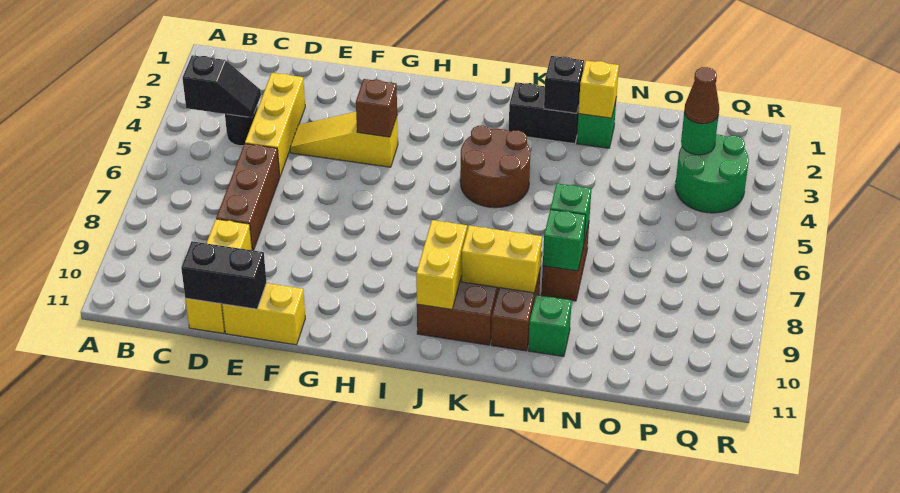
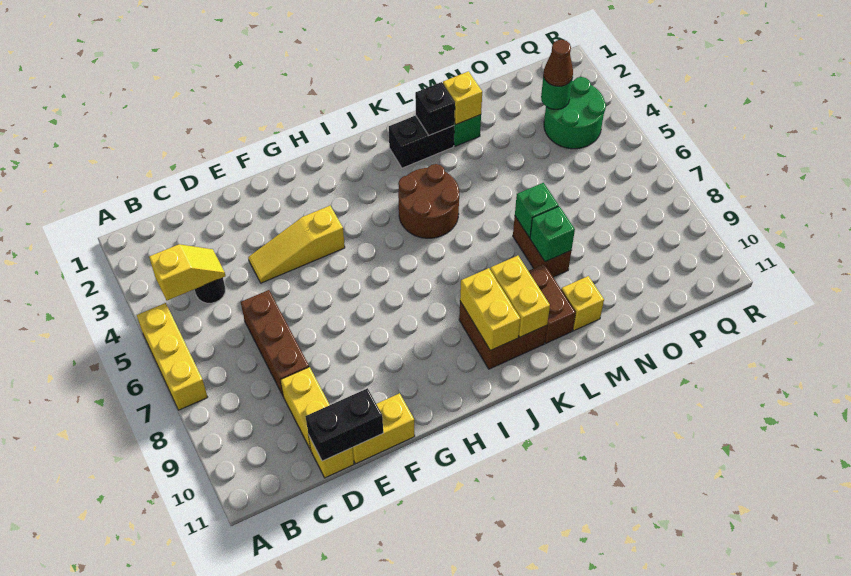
black 1x2 slope [183,55,261,118] -> yellow 1x2 slope [149,244,226,300]
yellow 1x3 brick [245,73,305,176] -> yellow 1x3 brick moved to [137,303,208,410]
brown 1x1 brick [356,79,397,137] -> none
yellow 1x2 brick [462,225,542,293] -> yellow 1x2 brick turned to [490,256,550,337]
green 1x1 brick [528,295,572,357] -> yellow 1x1 brick [561,276,604,331]

